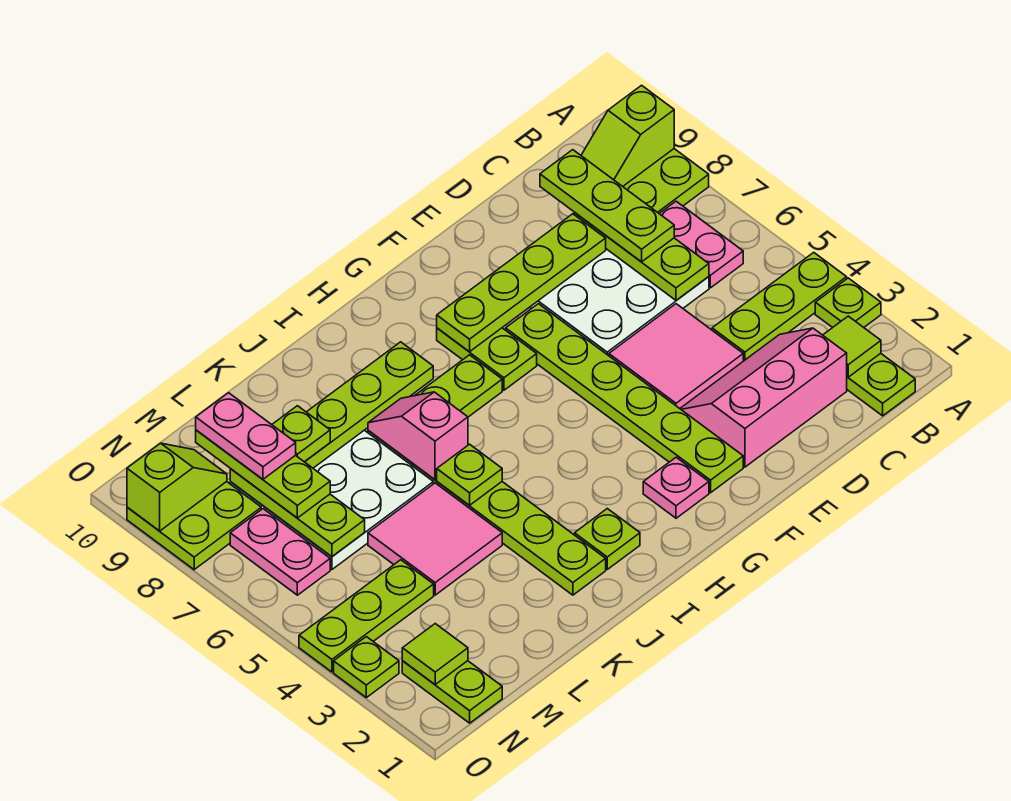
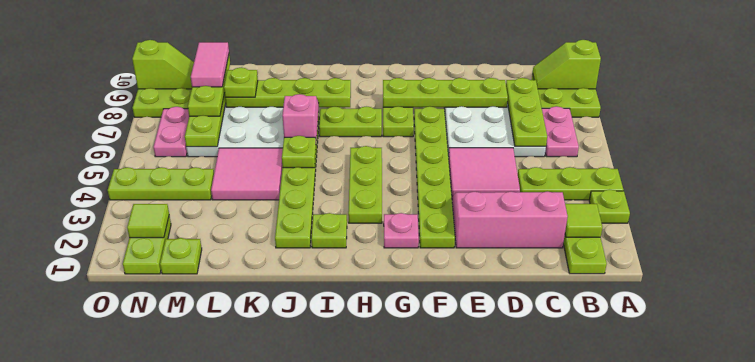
lime 1x3 plate [540,150,674,262] -> lime 1x3 plate moved to [348,146,382,223]
pink 1x2 plate [196,393,296,479] -> pink 1x2 tile [191,42,229,87]
lime 1x1 plate [334,637,399,698] -> lime 1x1 plate moved to [160,238,202,274]

